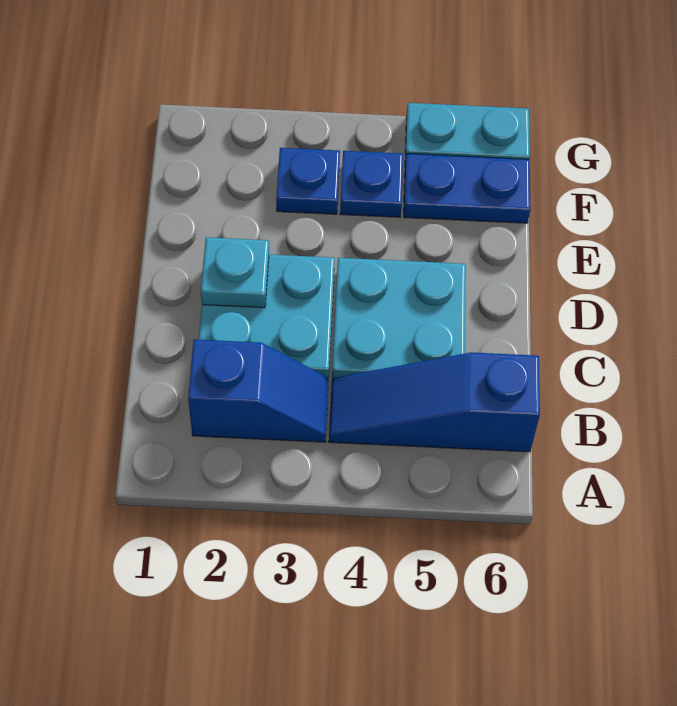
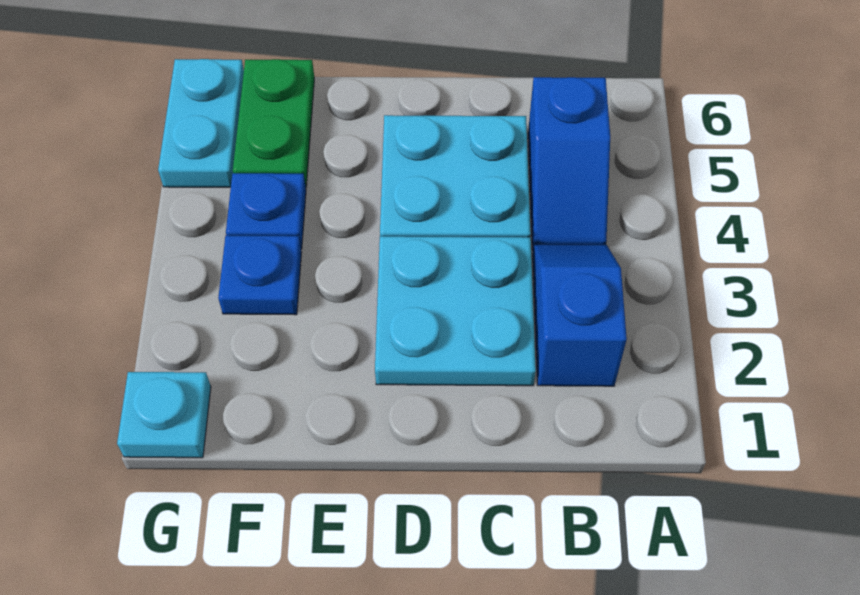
blue 1x3 slope [329,352,540,452] -> blue 1x2 slope [528,77,610,251]
cyan 1x1 plate [201,237,269,308] -> cyan 1x1 plate moved to [117,372,211,458]
blue 1x2 plate [404,154,530,223] -> green 1x2 plate [233,59,314,187]

